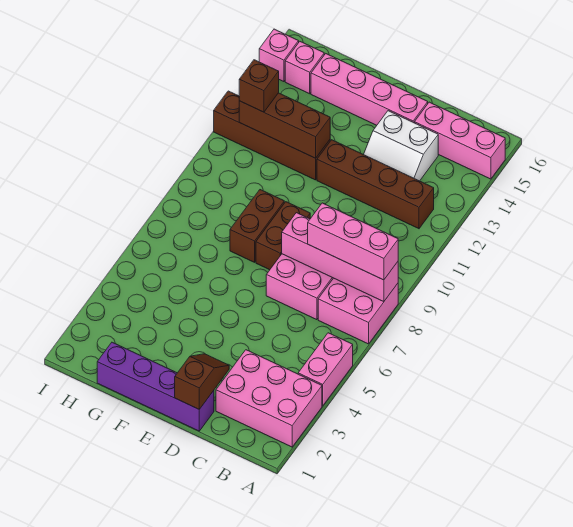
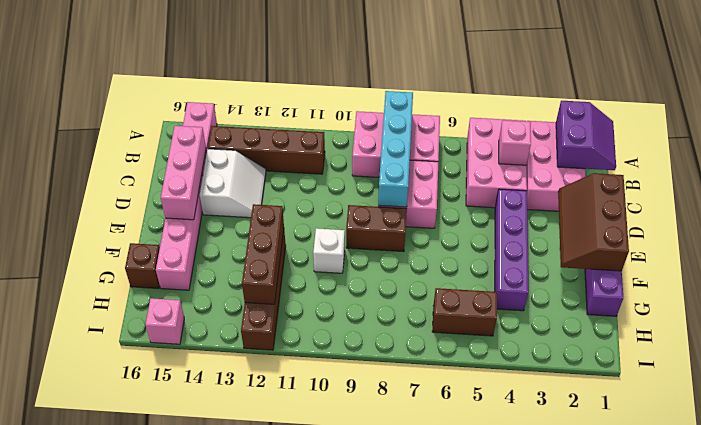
none -> purple 2x2 slope [556,101,616,170]
pink 1x2 brick [298,333,353,406] -> pink 2x3 brick [466,118,527,208]
pink 2x2 brick [318,278,398,344] -> pink 2x3 brick [352,111,440,177]
pink 1x4 brick [282,213,398,302] -> cyan 1x4 brick [378,91,413,207]
pink 1x3 brick [308,203,398,280] -> pink 1x3 brick moved to [161,126,206,220]
brown 1x4 brick [317,140,434,229] -> brown 1x4 brick turned to [208,126,325,174]
brown 1x2 slope [175,354,229,409] -> brown 2x3 slope [558,173,629,271]
none -> purple 1x4 brick [495,189,528,311]
brown 1x2 brick [230,190,284,262] -> brown 1x2 brick moved to [432,288,497,336]
none -> white 1x1 brick [313,228,345,273]
brown 1x1 brick [239,60,279,112] -> brown 1x1 brick moved to [125,243,160,288]
pink 1x1 brick [285,42,324,94] -> pink 1x1 brick moved to [499,120,531,165]

